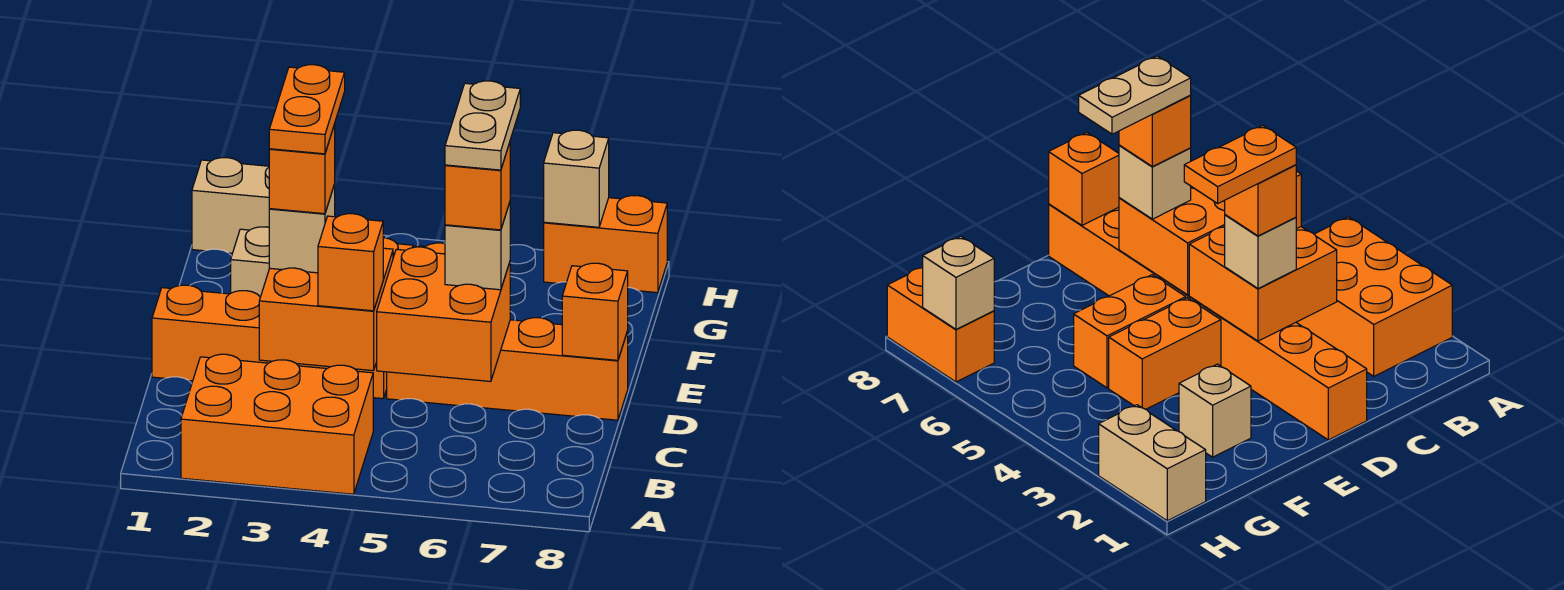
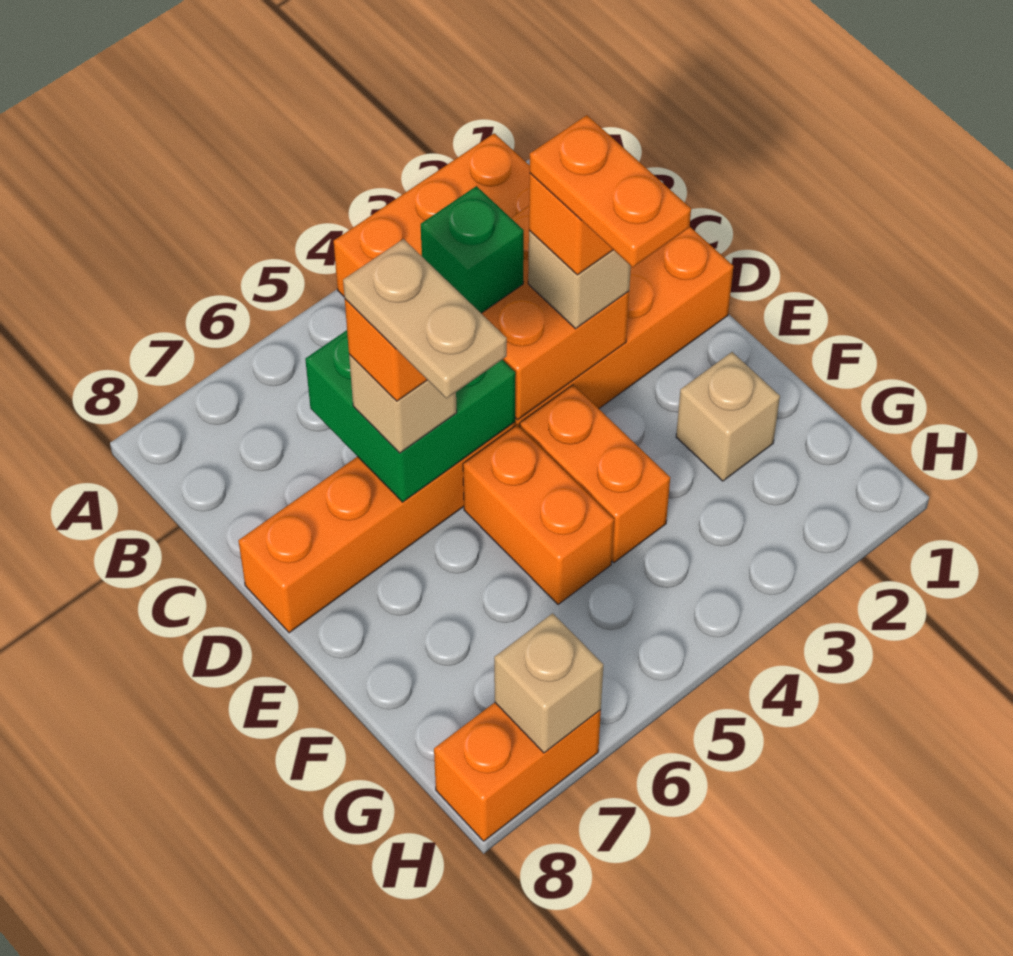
orange 1x1 brick [318,214,383,311] -> green 1x1 brick [421,186,524,313]
orange 2x2 brick [377,247,510,381] -> green 2x2 brick [305,330,515,502]
orange 1x1 brick [562,263,628,360] -> none
tan 1x2 brick [192,158,269,253] -> none

